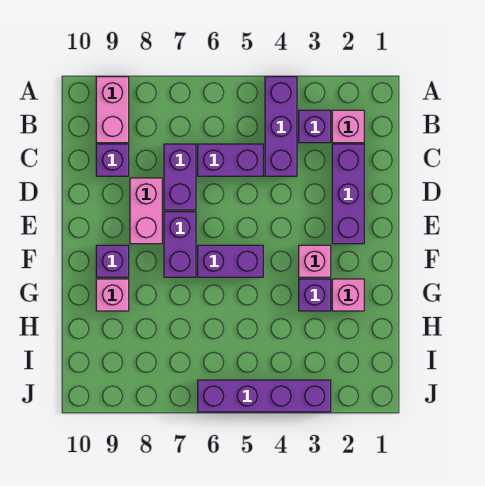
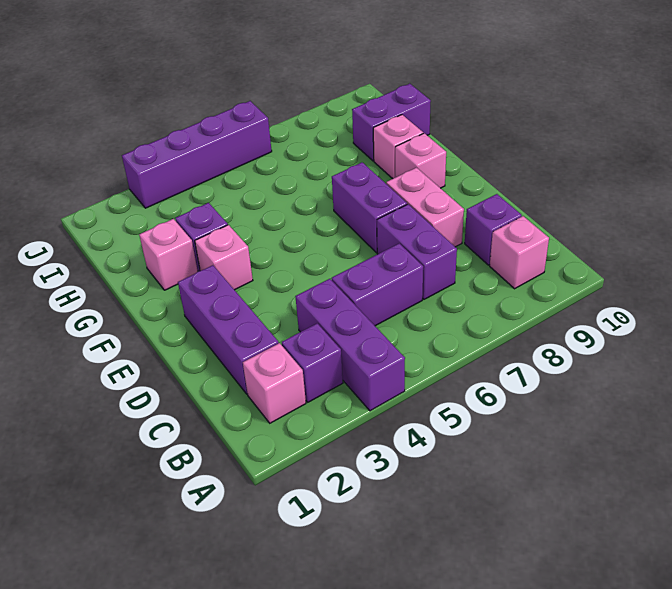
pink 1x2 brick [96,77,129,143] -> pink 1x1 brick [490,216,549,289]
purple 1x2 brick [198,245,263,277] -> purple 1x2 brick moved to [352,84,431,161]
purple 1x1 brick [96,245,129,277] -> pink 1x1 brick [395,133,446,188]

